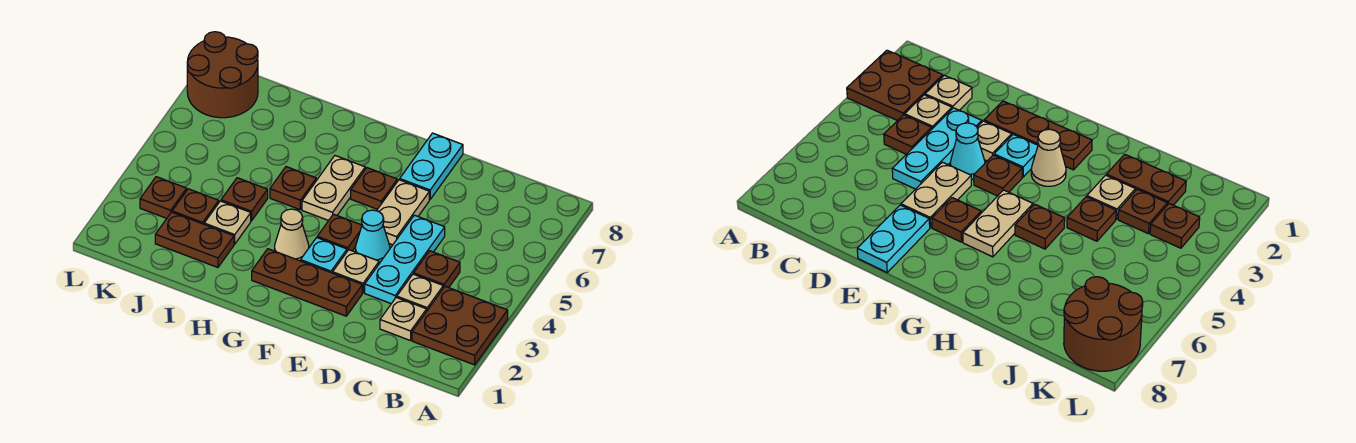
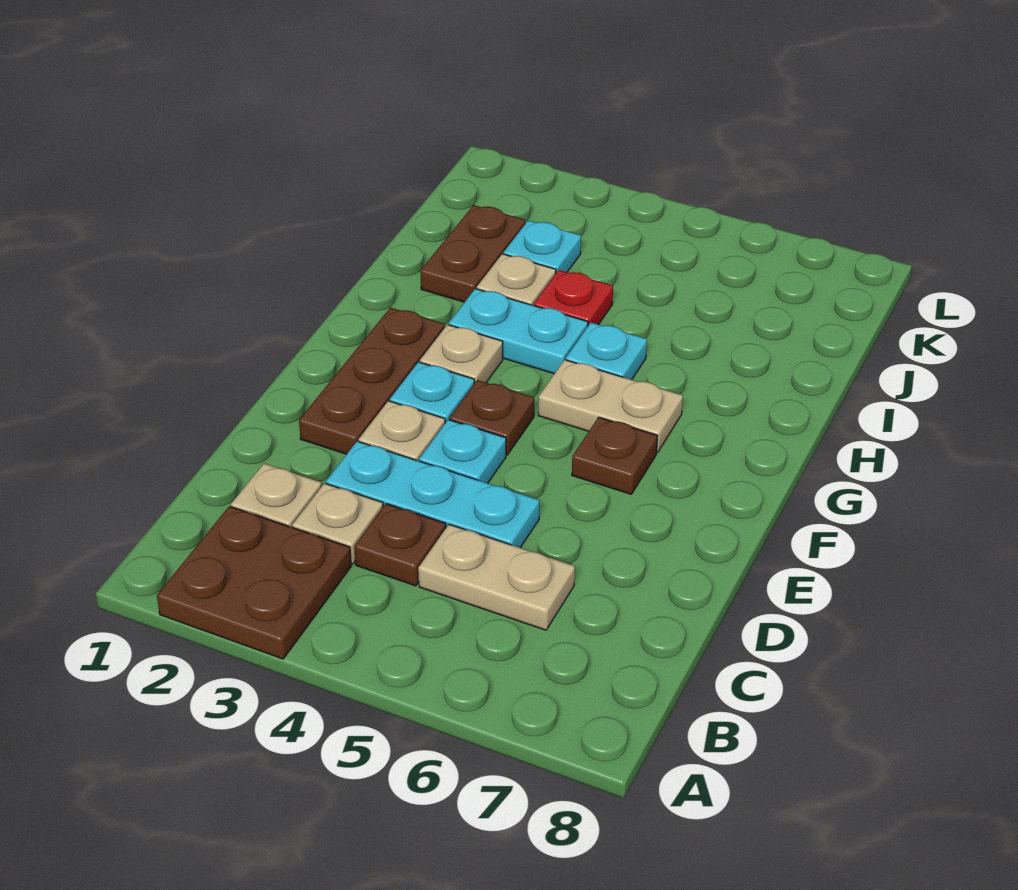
cyan 1x1 cone [356,210,390,263] -> cyan 1x1 plate [419,420,506,483]
tan 1x2 plate [377,180,429,245] -> tan 1x2 plate moved to [418,524,575,630]
cyan 1x2 plate [400,133,463,200] -> cyan 1x2 plate moved to [449,289,588,374]
tan 1x1 cone [275,209,309,261] -> tan 1x1 plate [420,325,503,384]
brown 1x1 plate [270,167,316,210] -> cyan 1x1 plate [566,323,647,380]
brown 1x1 plate [221,178,268,221] -> red 1x1 plate [534,270,613,325]
brown 1x1 plate [172,189,219,224] -> cyan 1x1 plate [503,220,581,273]
brown 1x1 plate [140,177,187,218] -> none
brown 2x2 round brick [187,32,258,118] -> none

